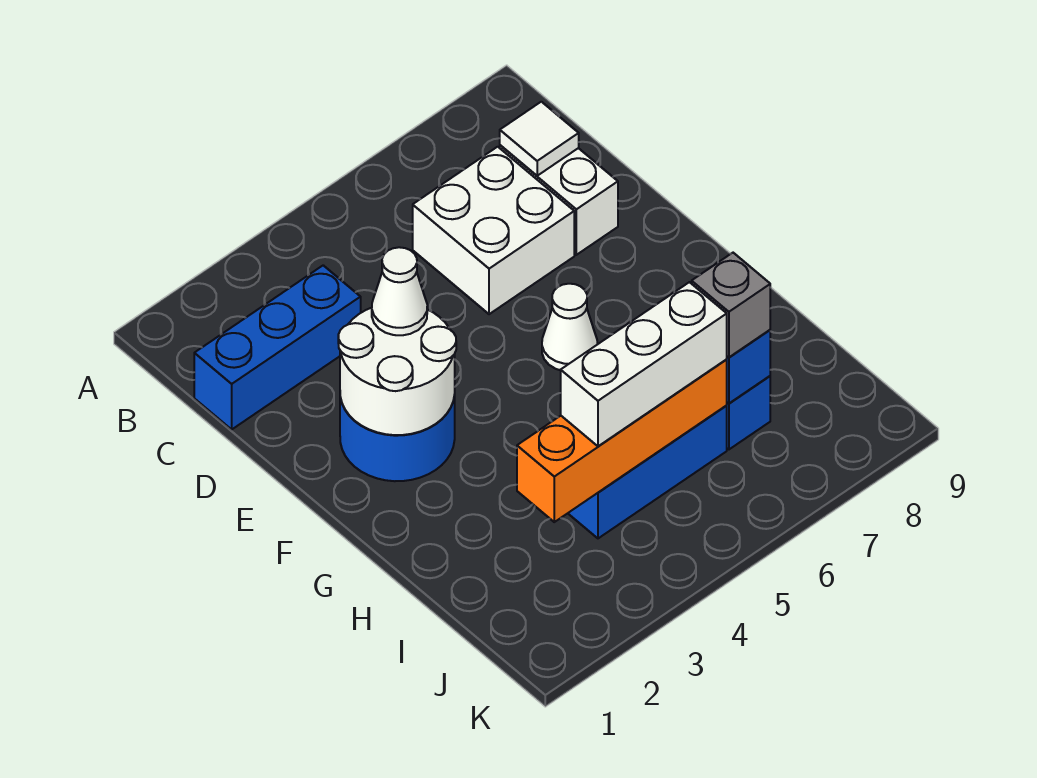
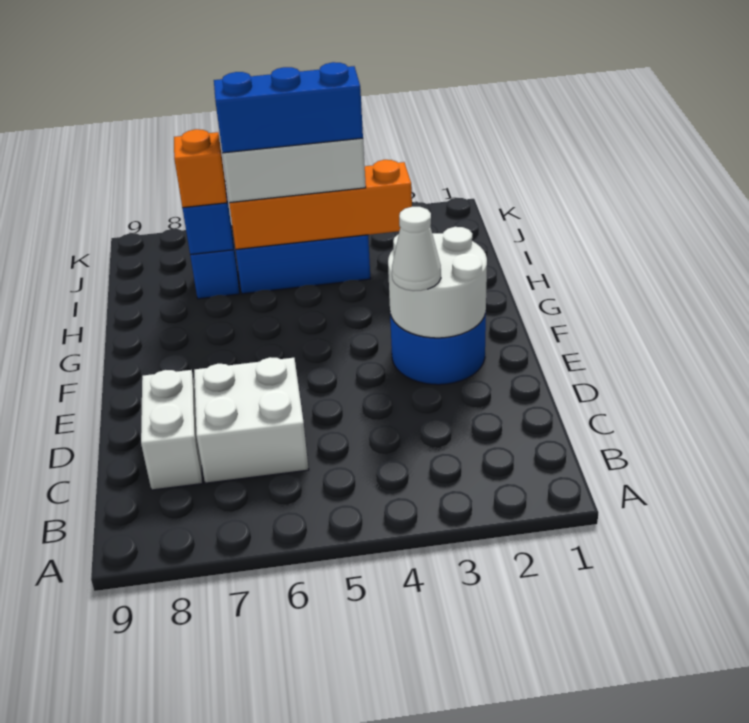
blue 1x3 brick [194,265,361,429] -> blue 1x3 brick moved to [214,62,363,153]
white 1x1 tile [500,102,579,176] -> none
white 1x1 cone [542,284,597,370] -> none
grey 1x1 brick [692,253,770,357] -> orange 1x1 brick [174,129,227,208]

